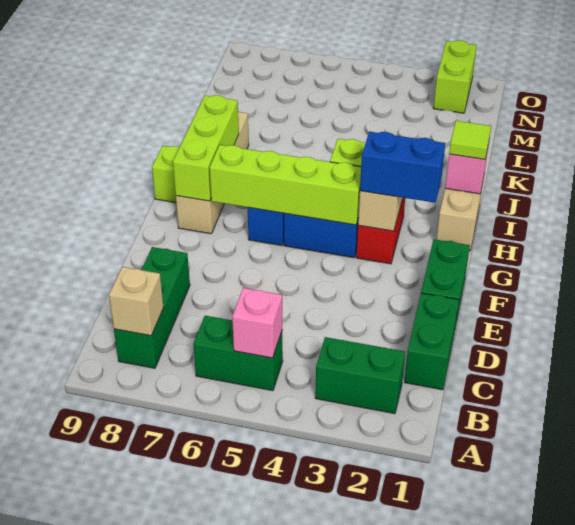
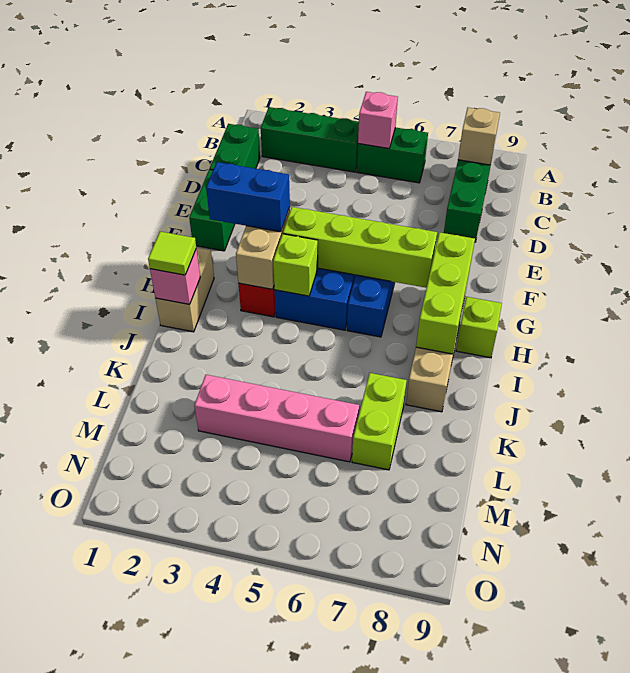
green 1x2 brick [315,337,405,414] -> green 1x3 brick [261,107,359,172]
none -> pink 1x4 brick [194,375,359,462]
lime 1x2 brick [433,40,477,113] -> lime 1x2 brick moved to [352,373,407,470]

